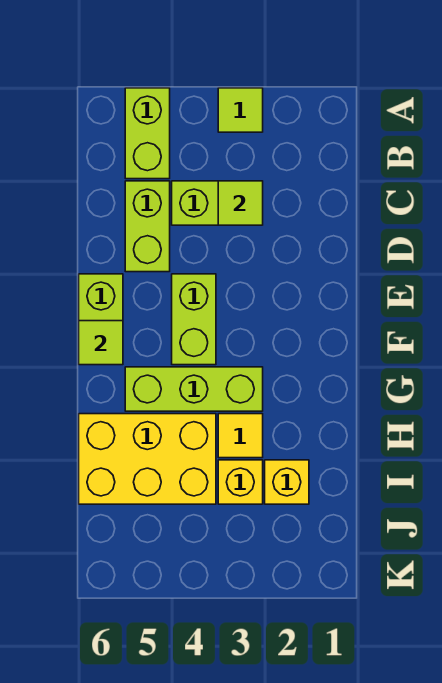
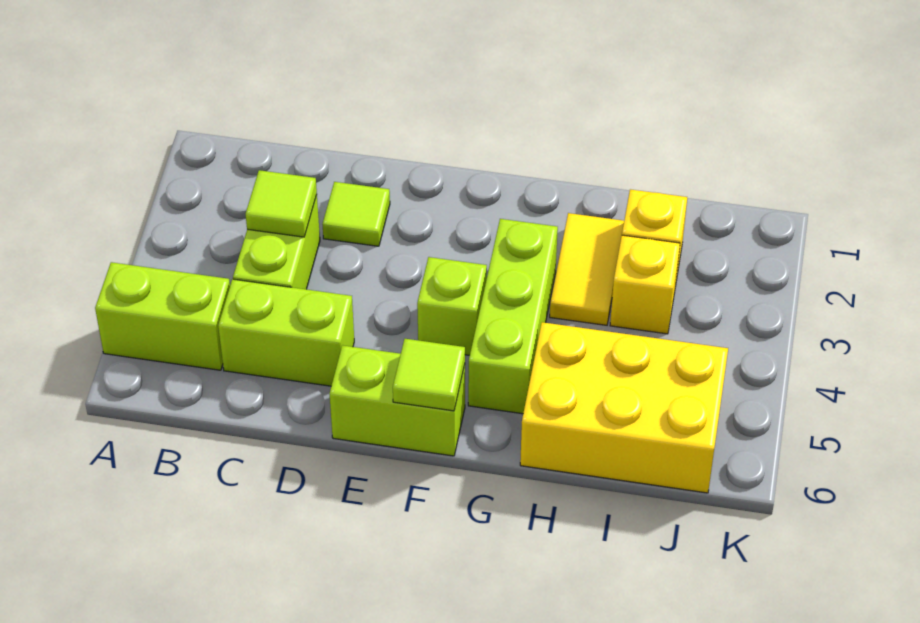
lime 1x1 tile [218,88,263,132] -> lime 1x1 tile moved to [322,182,390,246]
lime 1x2 brick [172,274,216,365] -> lime 1x1 brick [417,257,487,355]
yellow 1x1 tile [218,414,263,458] -> yellow 1x2 tile [550,213,624,325]
yellow 2x3 brick [79,414,216,504] -> yellow 2x3 brick turned to [520,322,728,493]

